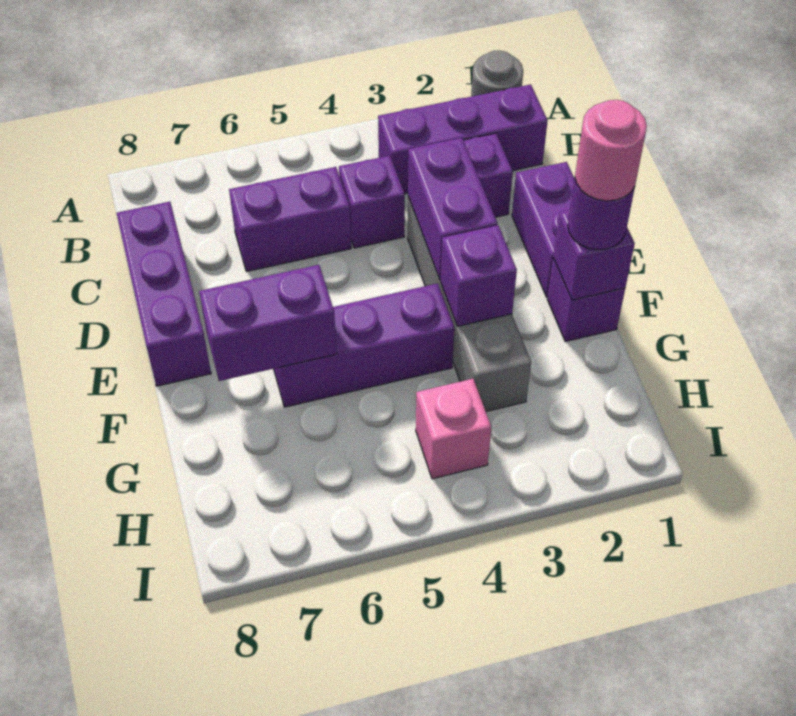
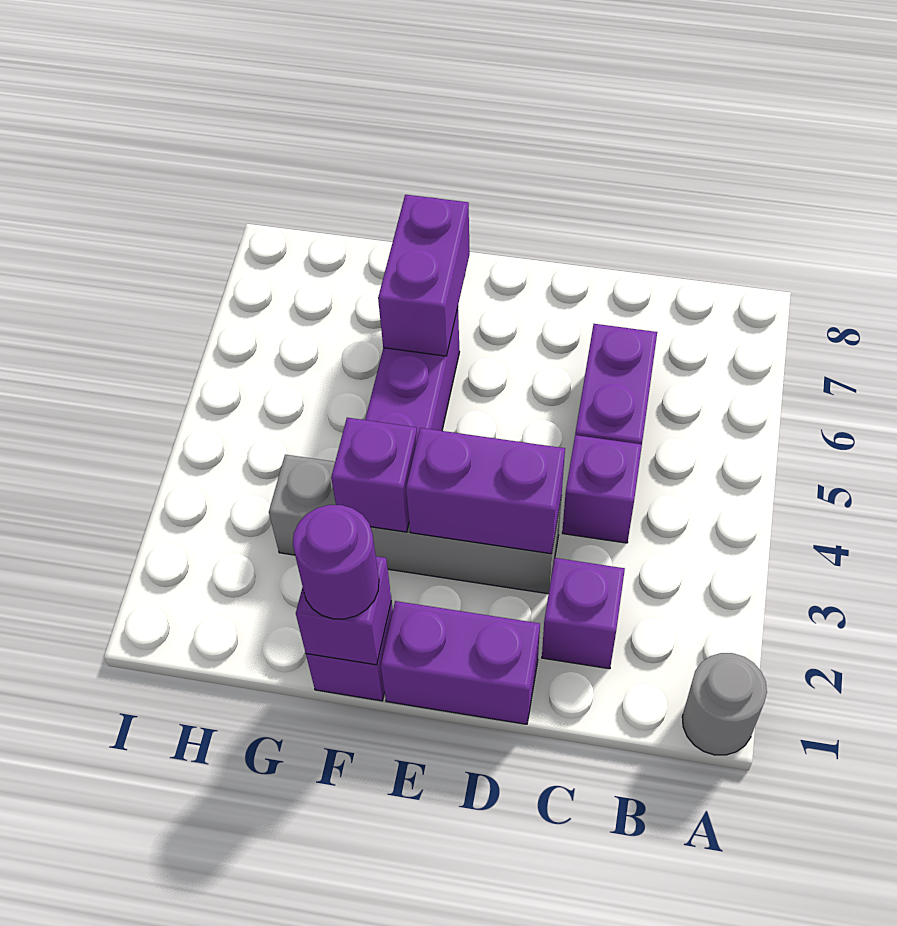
purple 1x3 brick [378,85,548,194] -> none
purple 1x3 brick [117,202,211,386] -> none
pink 1x1 round brick [575,100,647,201] -> none
pink 1x1 brick [416,379,491,479] -> none

